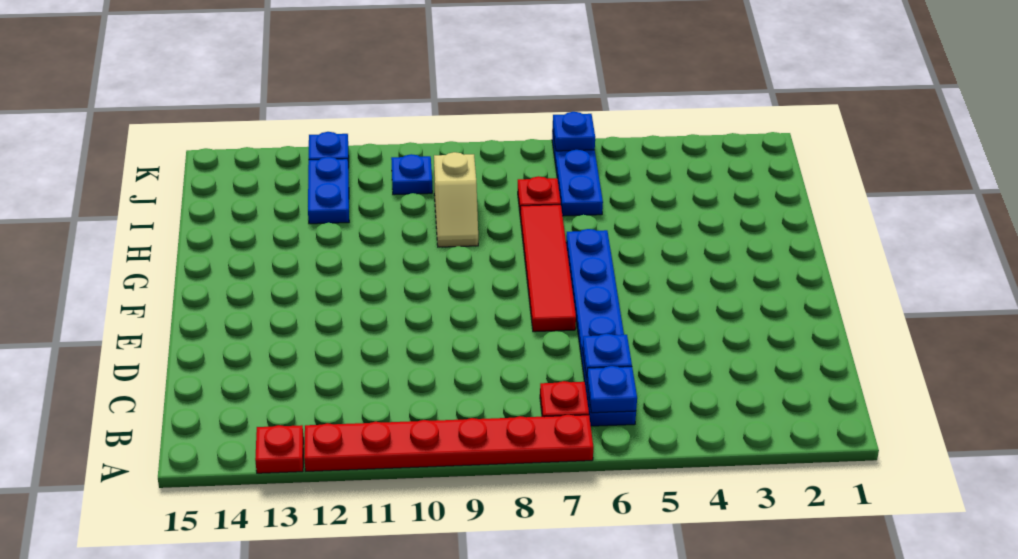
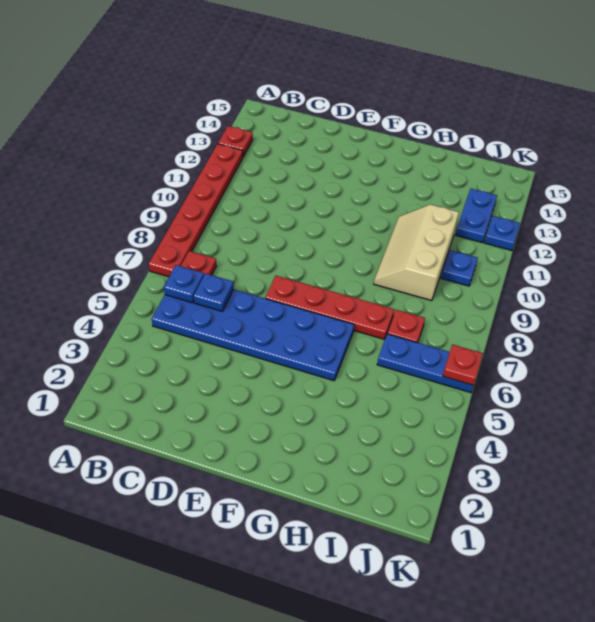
blue 1x6 plate [566,229,636,426] -> blue 2x6 plate [152,289,354,381]
red 1x4 tile [520,205,576,332] -> red 1x4 plate [265,276,394,339]
tan 1x2 slope [434,152,478,247] -> tan 2x3 slope [374,204,459,301]
blue 1x2 plate [308,157,349,224] -> blue 1x2 plate turned to [456,189,497,243]
blue 1x1 plate [553,112,595,151] -> red 1x1 plate [443,344,483,386]

